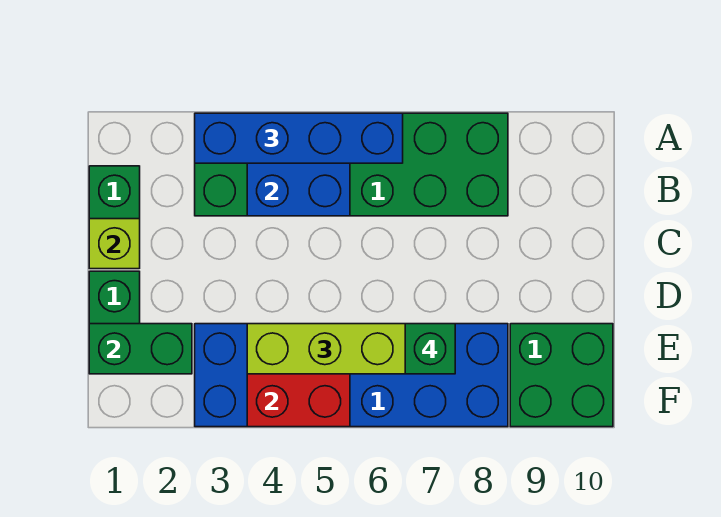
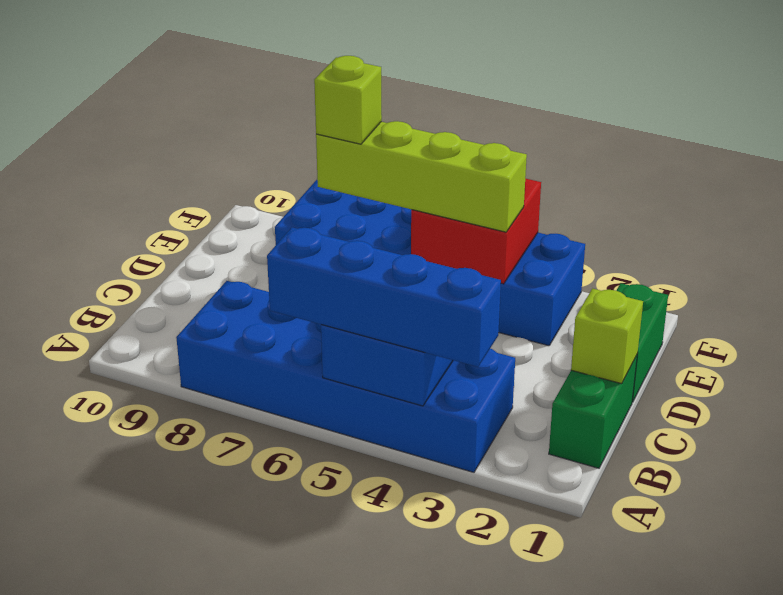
green 2x6 brick [195,113,508,216] -> blue 2x6 brick [176,281,515,472]
green 1x2 brick [89,324,192,374] -> none
green 1x1 brick [405,324,455,374] -> lime 1x1 brick [314,56,382,144]
green 2x2 brick [510,324,613,427] -> none

